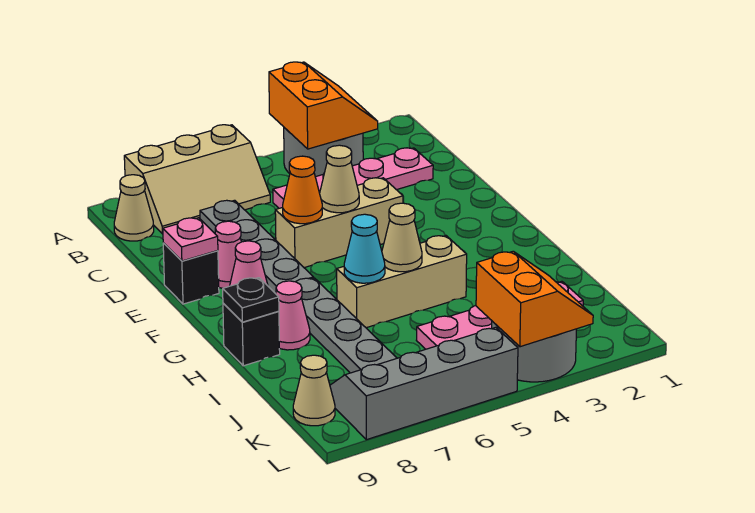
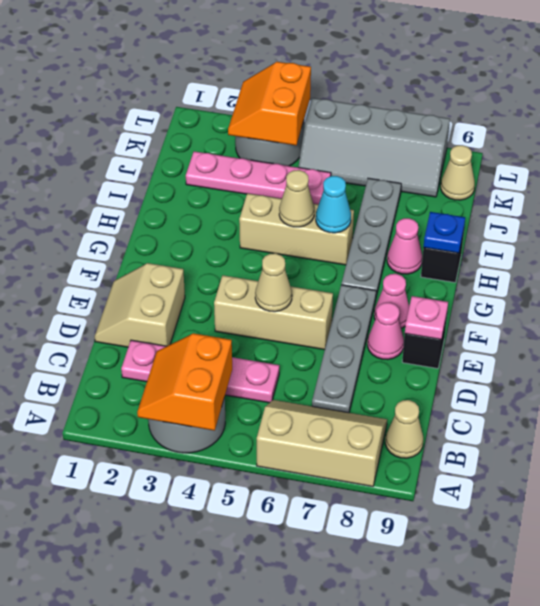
none -> tan 2x2 slope [95,263,185,347]
orange 1x1 cone [283,156,322,224] -> none
black 1x1 plate [223,278,279,322] -> blue 1x1 plate [423,212,465,253]

